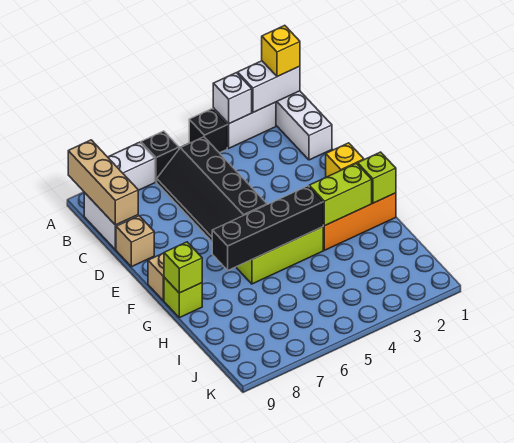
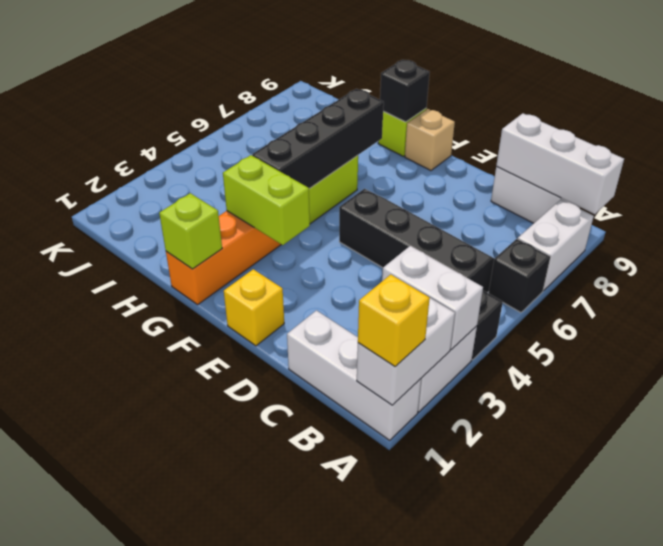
white 1x1 brick [213,73,252,124] -> white 1x2 brick [382,246,483,350]
tan 1x3 brick [68,140,138,225] -> white 1x3 brick [496,113,624,214]
tan 1x1 brick [116,216,154,267] -> none
lime 1x2 brick [309,163,372,226] -> lime 1x2 brick turned to [223,155,310,245]
lime 1x1 brick [164,242,202,293] -> black 1x1 brick [380,60,430,122]

